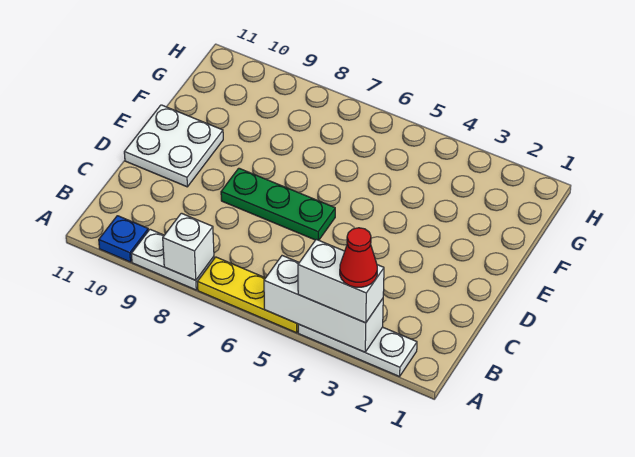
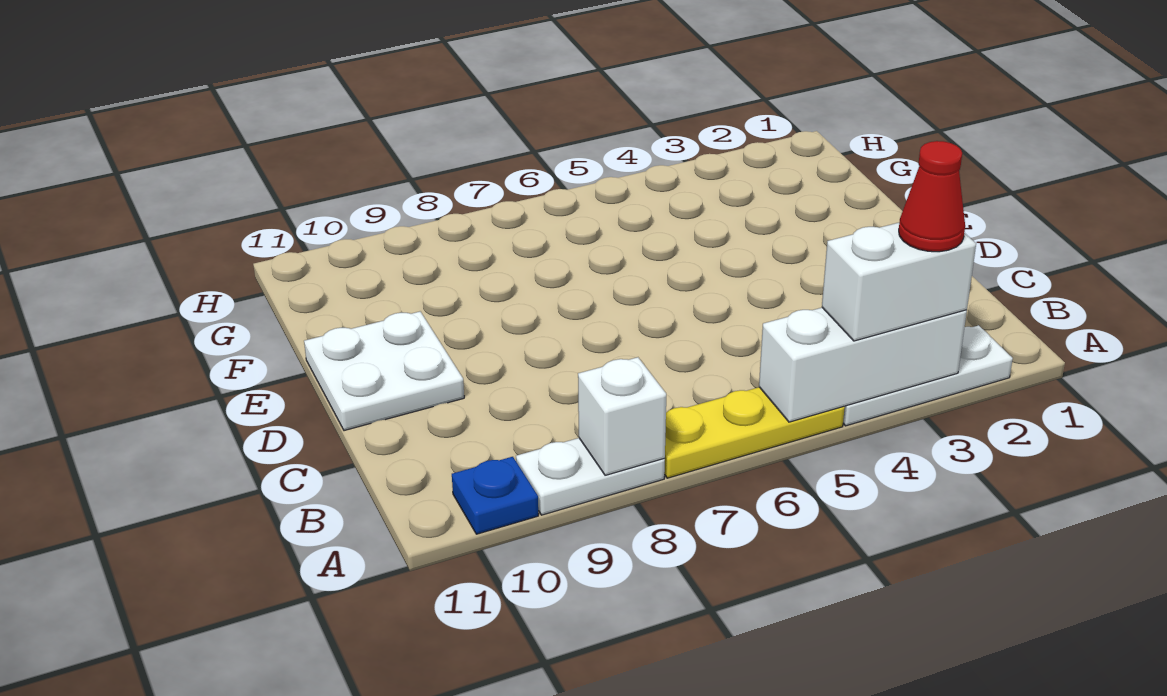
green 1x3 plate [221,168,335,240] -> none

